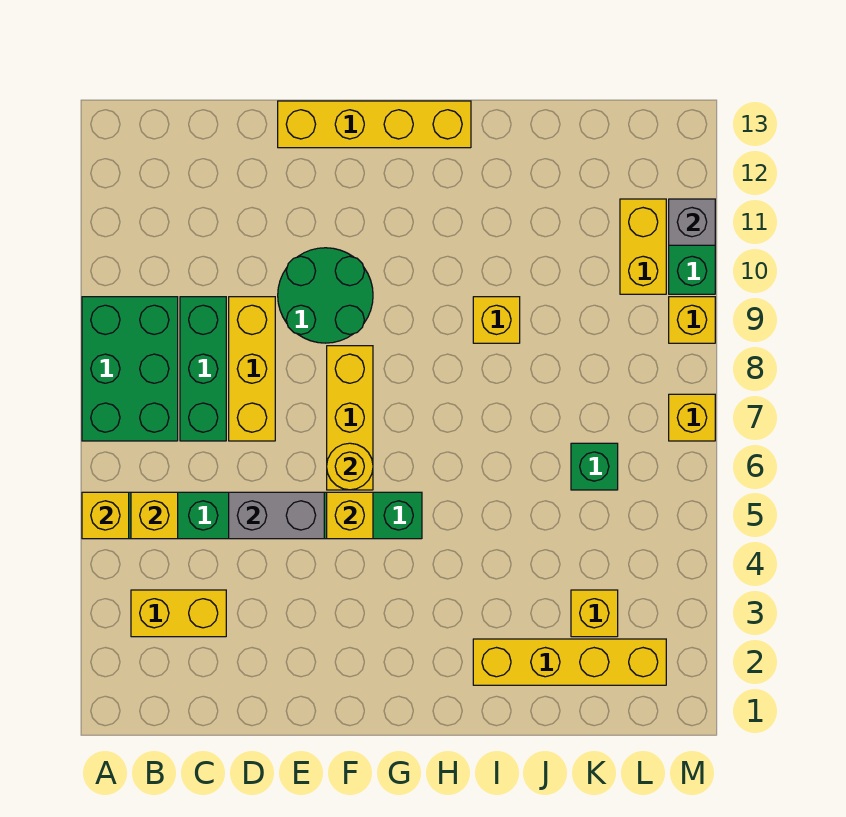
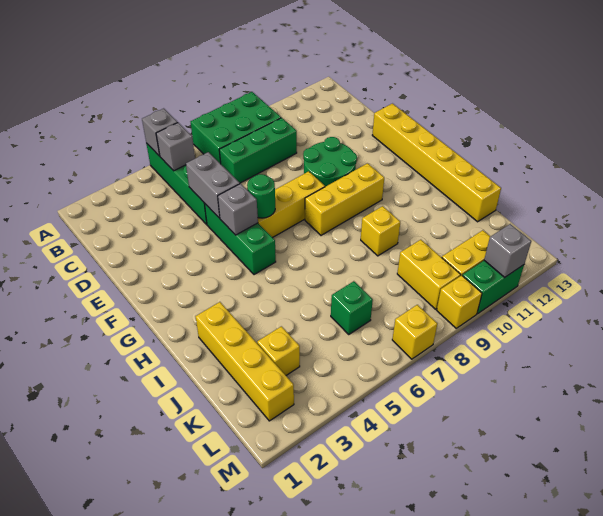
yellow 1x1 brick [82,492,129,539] -> grey 1x1 brick [142,108,178,156]
yellow 1x2 brick [131,590,226,637] -> yellow 1x2 brick moved to [397,240,461,309]
yellow 1x1 brick [131,492,178,539] -> grey 1x1 brick [156,123,195,171]
yellow 1x3 brick [229,297,275,441] -> yellow 1x3 brick moved to [305,163,384,235]
yellow 1x4 brick [278,101,471,148] -> yellow 1x6 brick [372,104,501,222]
yellow 1x1 brick [327,492,373,539] -> grey 1x1 brick [218,184,258,235]
yellow 1x1 round brick [327,443,373,490] -> green 1x1 round brick [247,174,275,218]

